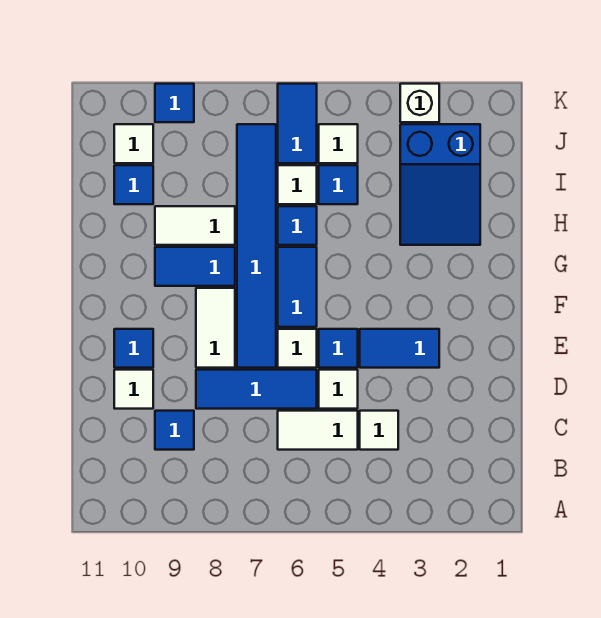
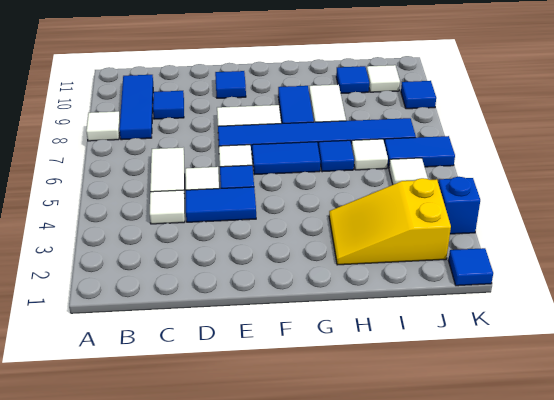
blue 1x3 tile [196,370,317,409] -> blue 1x3 tile moved to [119,75,153,140]
white 1x1 tile [114,370,153,409] -> white 1x1 tile moved to [86,111,120,141]
blue 1x2 tile [360,329,439,368] -> blue 1x2 tile turned to [186,187,256,222]
blue 2x3 slope [400,124,480,245] -> yellow 2x3 slope [329,178,451,265]
blue 1x1 tile [319,165,358,204] -> blue 1x1 tile moved to [449,248,493,286]
white 1x1 brick [400,84,439,122] -> blue 1x1 brick [438,177,480,234]

